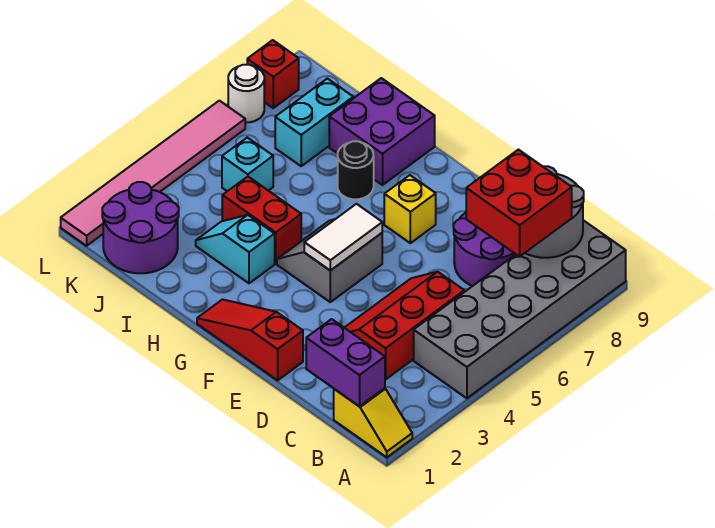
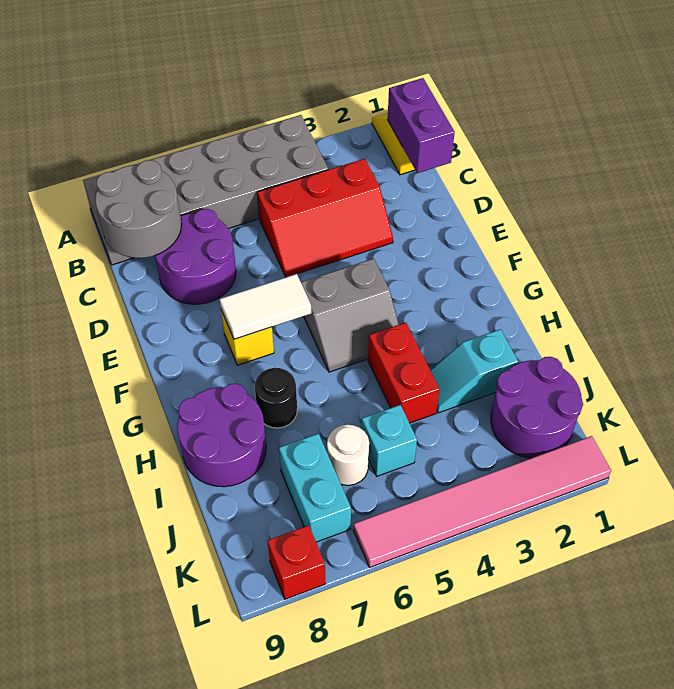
red 2x2 brick [466,150,572,257] -> none
red 1x3 slope [197,299,303,380] -> none
white 1x2 tile [304,204,382,271] -> white 1x2 tile moved to [220,274,311,339]
cyan 1x2 slope [196,215,275,283] -> cyan 1x2 slope turned to [430,329,518,413]
purple 2x2 brick [329,78,435,185] -> purple 2x2 round brick [177,384,266,487]
cyan 1x2 brick [275,78,353,166] -> cyan 1x2 brick turned to [279,434,351,542]
white 1x1 round brick [228,65,264,122] -> white 1x1 round brick moved to [327,425,369,485]

